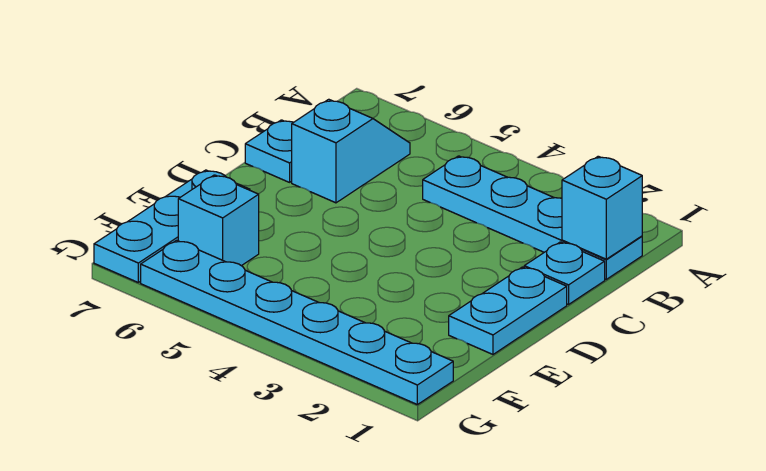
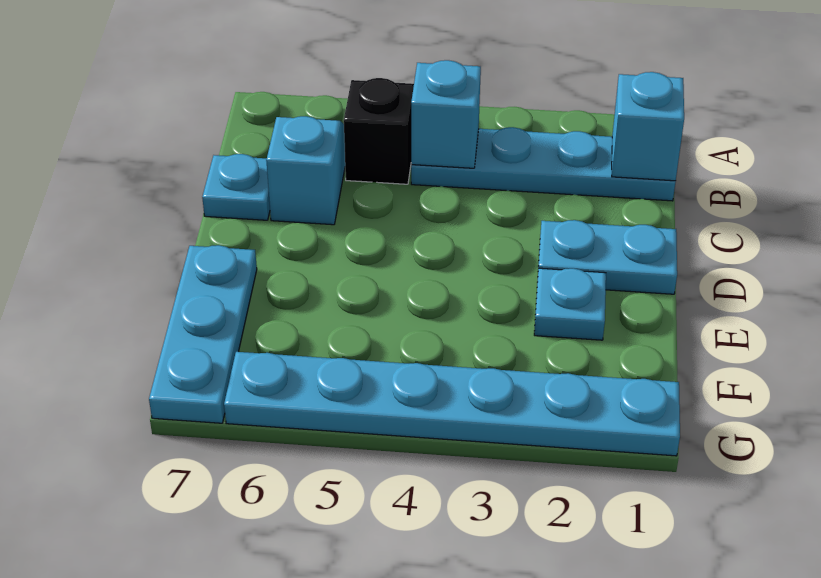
none -> black 1x1 brick [344,78,414,184]
cyan 1x1 plate [524,242,605,304] -> cyan 1x1 plate moved to [534,268,606,340]
cyan 1x2 plate [449,267,567,354] -> cyan 1x2 plate turned to [538,220,677,294]
cyan 1x1 brick [178,175,259,266] -> cyan 1x1 brick moved to [411,60,481,168]

